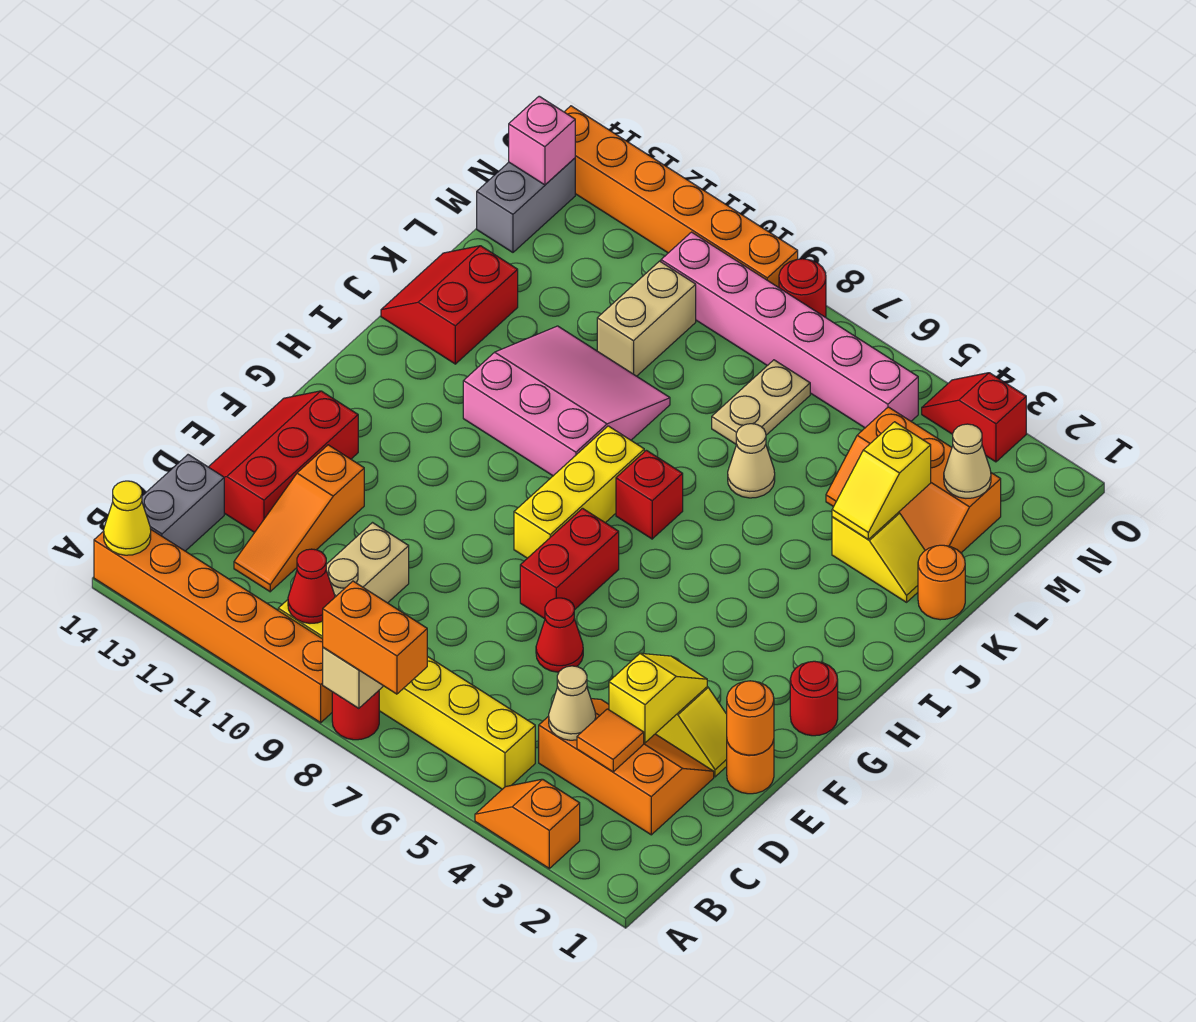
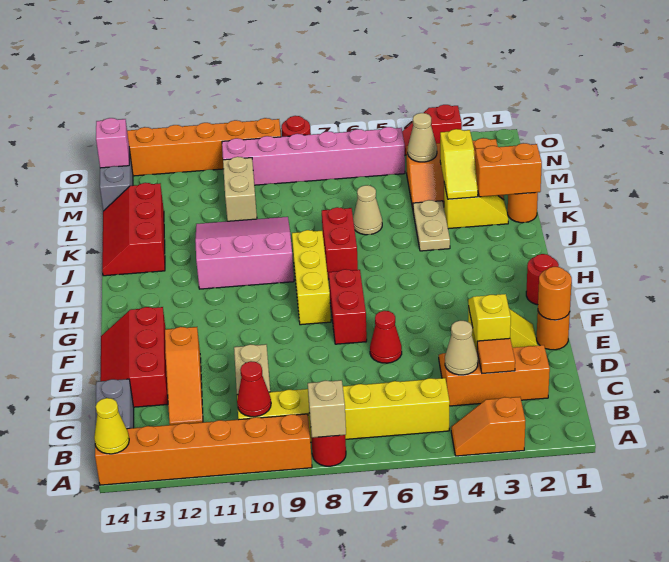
orange 1x2 brick [323,581,427,694] -> orange 1x2 brick moved to [475,143,542,197]
red 1x1 brick [616,450,683,539] -> red 1x2 brick [322,207,358,279]
red 2x2 slope [381,246,518,364] -> red 2x3 slope [102,183,165,276]
tan 1x2 plate [712,360,810,445] -> tan 1x2 plate moved to [413,200,450,251]
tan 1x1 cone [944,424,991,498] -> tan 1x1 cone moved to [408,113,437,162]

